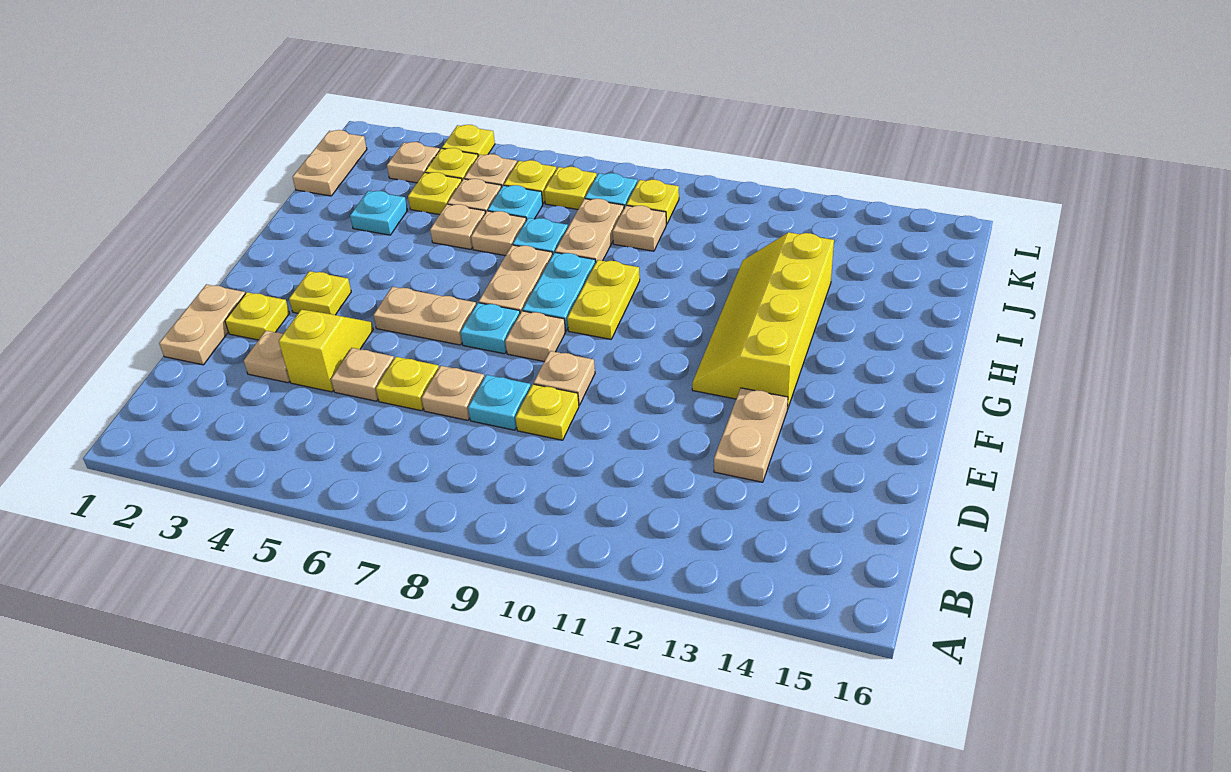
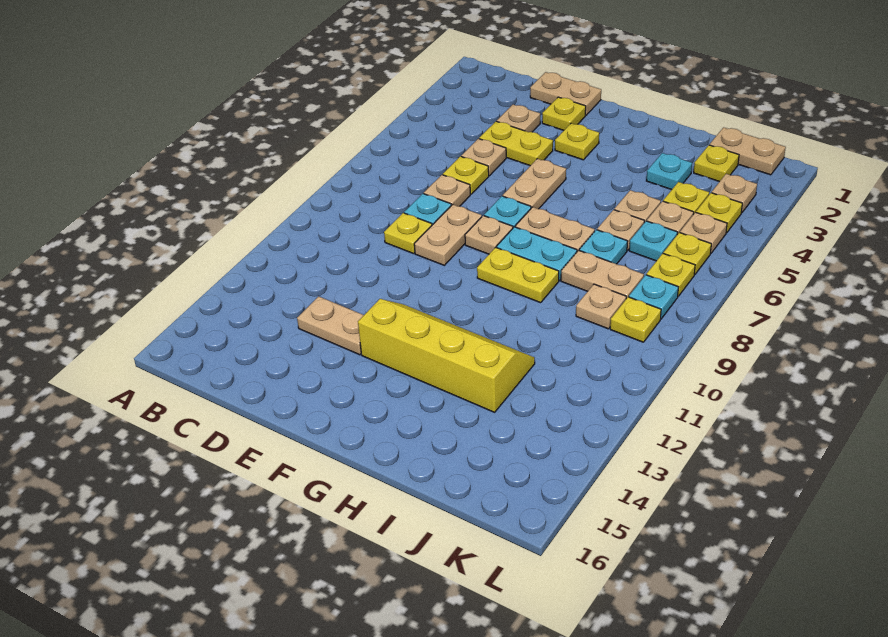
yellow 1x2 slope [279,310,373,392] -> yellow 1x2 plate [479,121,553,166]
tan 1x1 plate [534,351,595,405] -> tan 1x2 plate [414,205,482,265]
yellow 1x1 plate [442,125,495,156] -> yellow 1x1 plate moved to [694,145,739,182]

